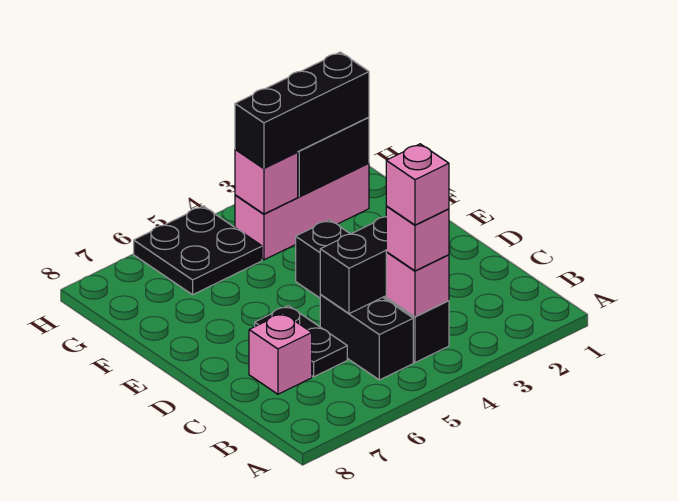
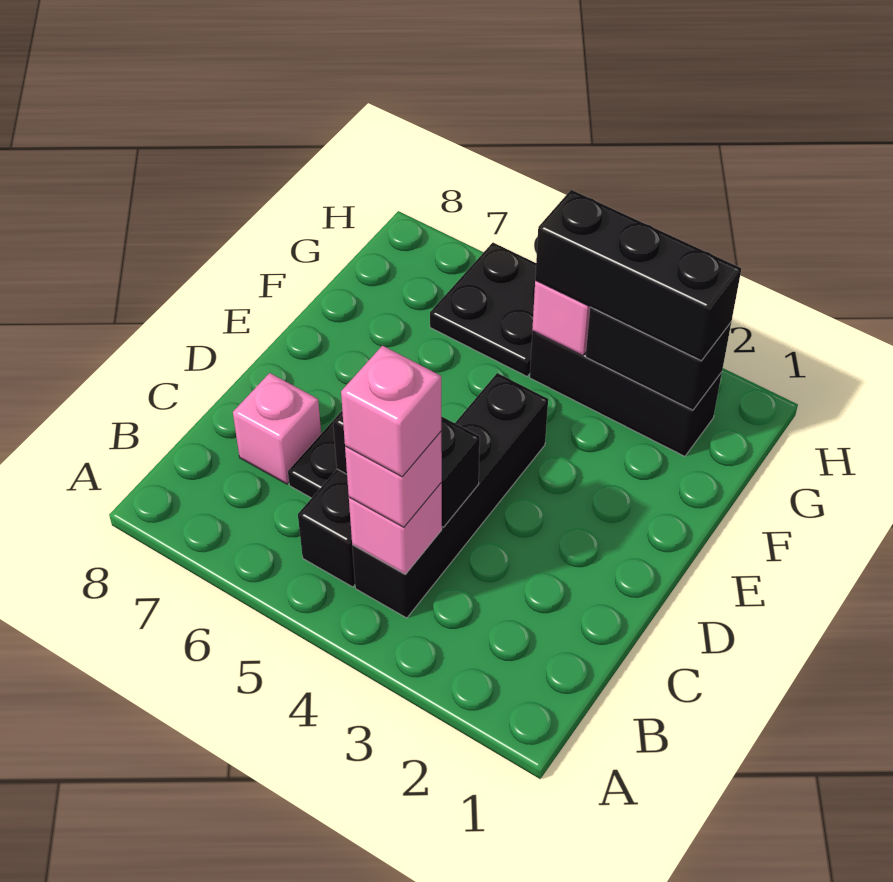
pink 1x3 brick [235,163,369,260] -> black 1x3 brick [530,331,722,456]

